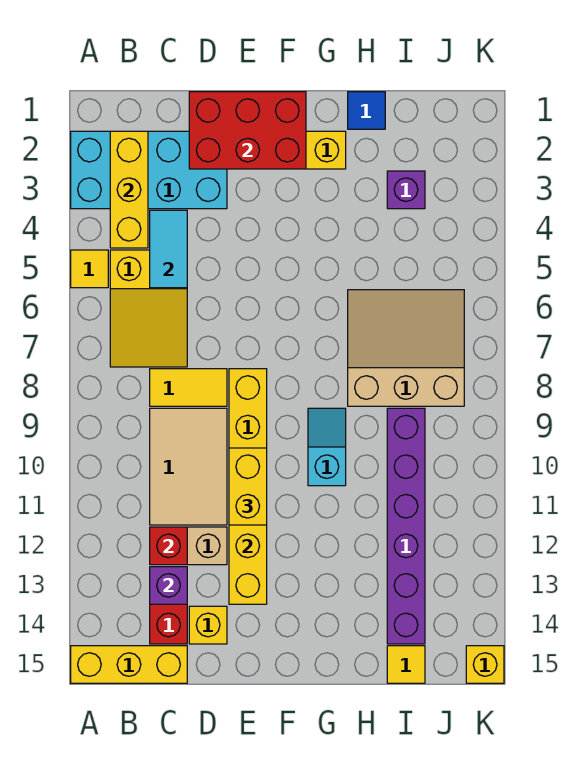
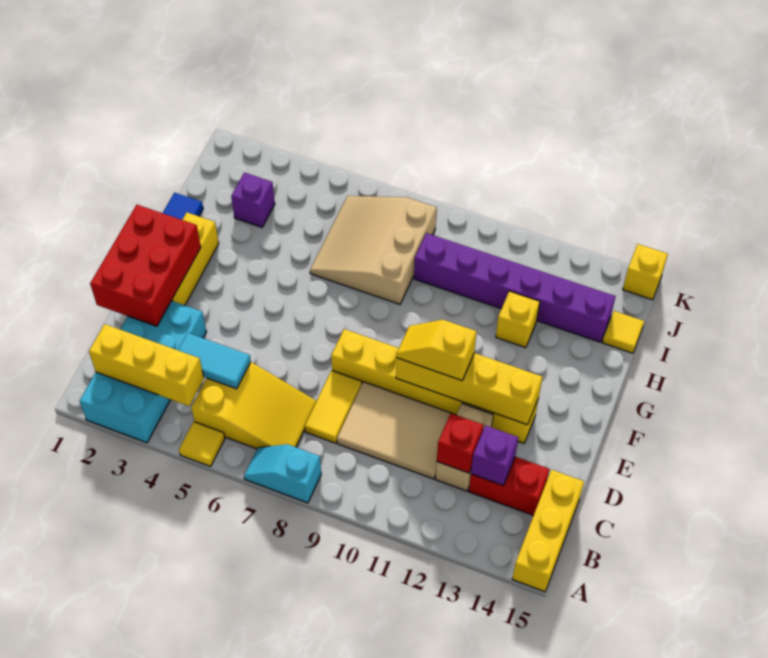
yellow 1x1 brick [189,606,227,644] -> yellow 1x1 brick moved to [496,291,540,348]
yellow 1x2 brick [229,448,267,525] -> yellow 1x2 slope [396,320,477,381]
cyan 1x2 slope [308,408,346,486] -> cyan 1x2 slope moved to [244,444,321,503]

